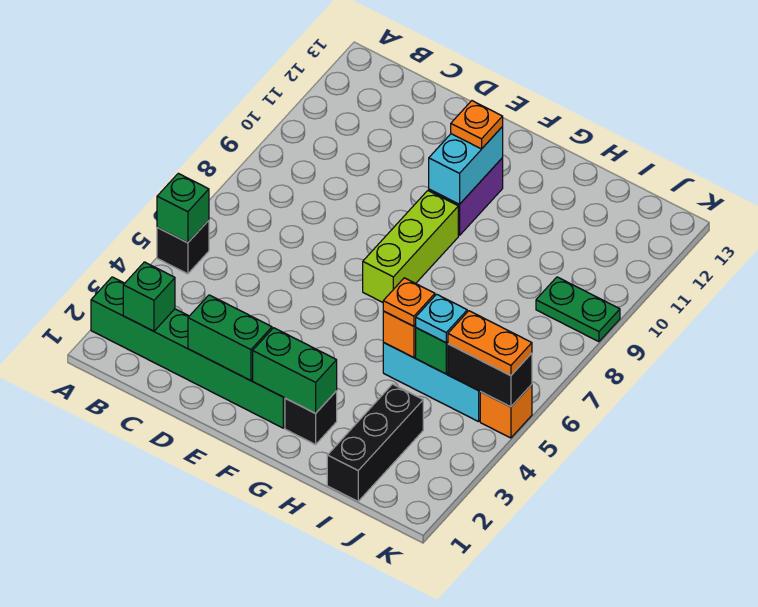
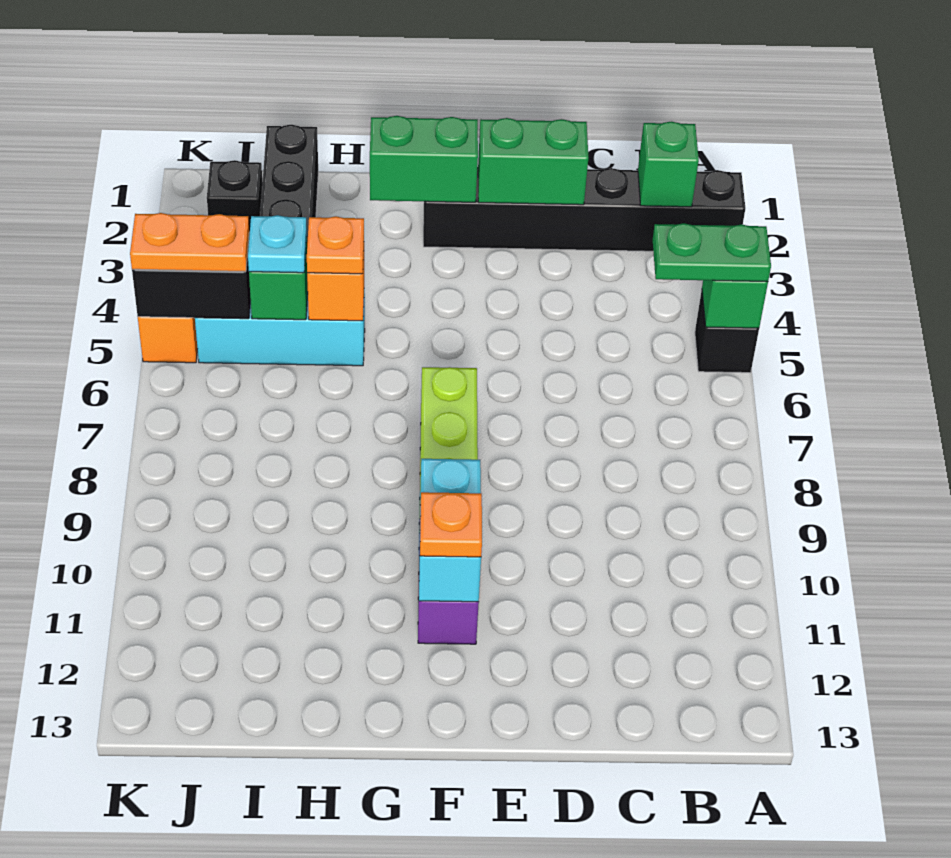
green 1x6 brick [91,277,285,428] -> black 1x6 brick [423,167,745,251]
black 1x1 brick [285,391,337,445] -> black 1x1 brick moved to [207,160,262,235]
green 1x2 plate [536,277,620,342] -> green 1x2 plate moved to [653,223,771,282]

